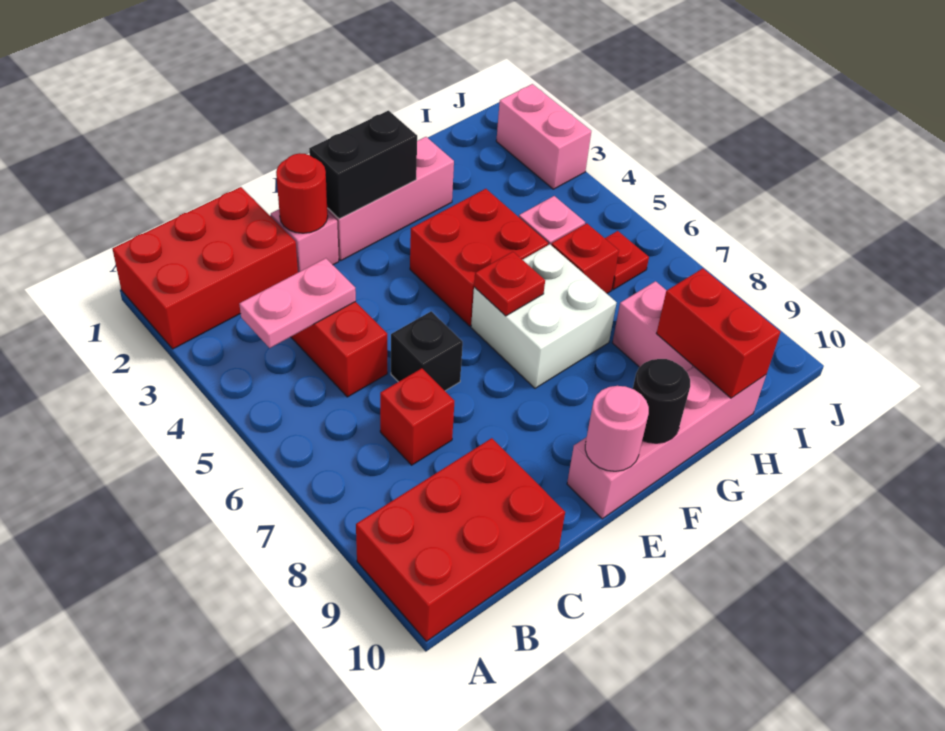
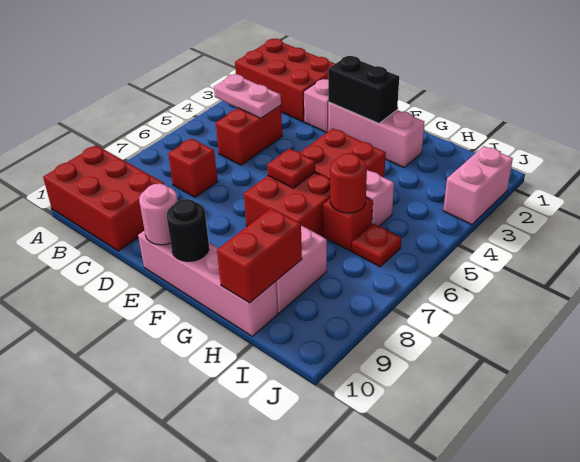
red 1x1 round brick [276,153,328,233] -> red 1x1 round brick moved to [330,153,367,213]
black 1x1 brick [391,311,463,391] -> none
white 2x2 brick [471,244,616,388] -> red 2x2 brick [244,172,330,236]

